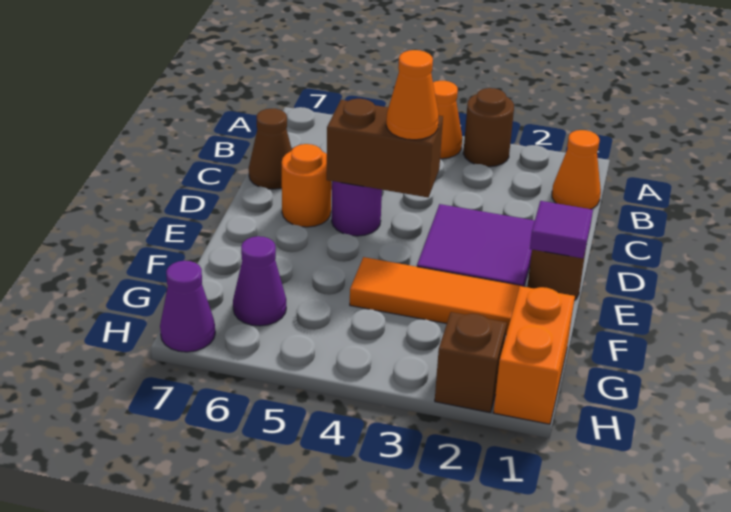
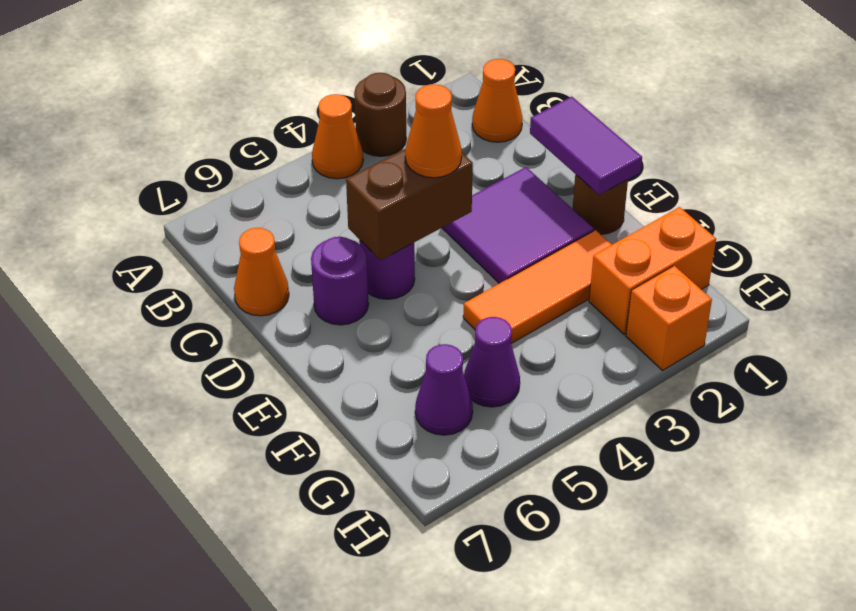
brown 1x1 cone [249,109,292,189] -> orange 1x1 cone [234,228,289,316]
orange 1x1 round brick [282,144,331,227] -> purple 1x1 round brick [311,237,369,325]
purple 1x1 tile [530,201,593,258] -> purple 1x2 tile [530,97,642,195]
orange 1x2 brick [494,286,575,424] -> orange 1x2 brick turned to [589,207,716,335]
brown 1x1 brick [435,312,507,412] -> orange 1x1 brick [626,266,712,370]
purple 1x1 cone [160,261,215,352] -> purple 1x1 cone moved to [464,317,520,407]

